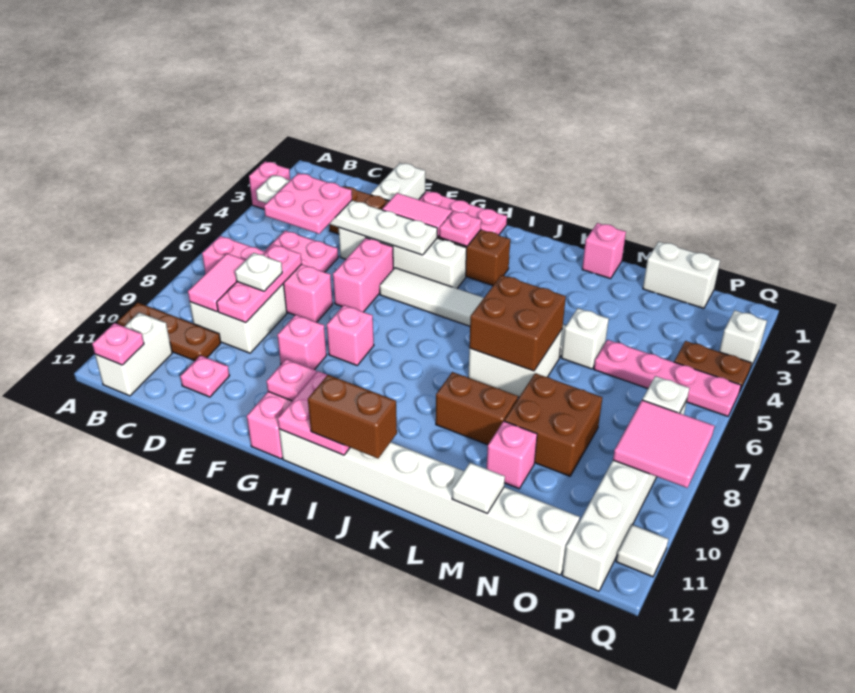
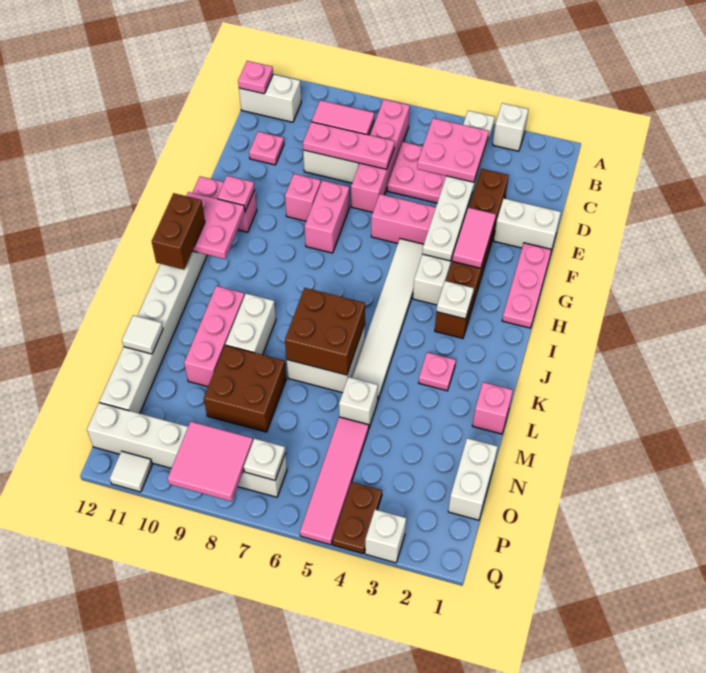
pink 1x1 brick [249,161,290,209] -> white 1x1 brick [493,103,528,151]
brown 1x3 plate [117,303,221,361] -> none
white 1x1 plate [235,253,282,291] -> white 1x1 plate moved to [437,281,474,319]
pink 1x1 brick [327,305,374,365] -> pink 1x2 brick [305,180,349,253]
pink 1x1 plate [439,211,481,246] -> pink 1x1 plate moved to [419,352,456,391]
brown 1x2 brick [436,372,518,445] -> white 1x2 brick [225,293,276,355]
pink 1x1 brick [487,421,537,489] -> pink 1x3 brick [184,286,245,387]
pink 1x4 plate [594,340,741,416] -> pink 1x4 tile [300,417,369,545]

